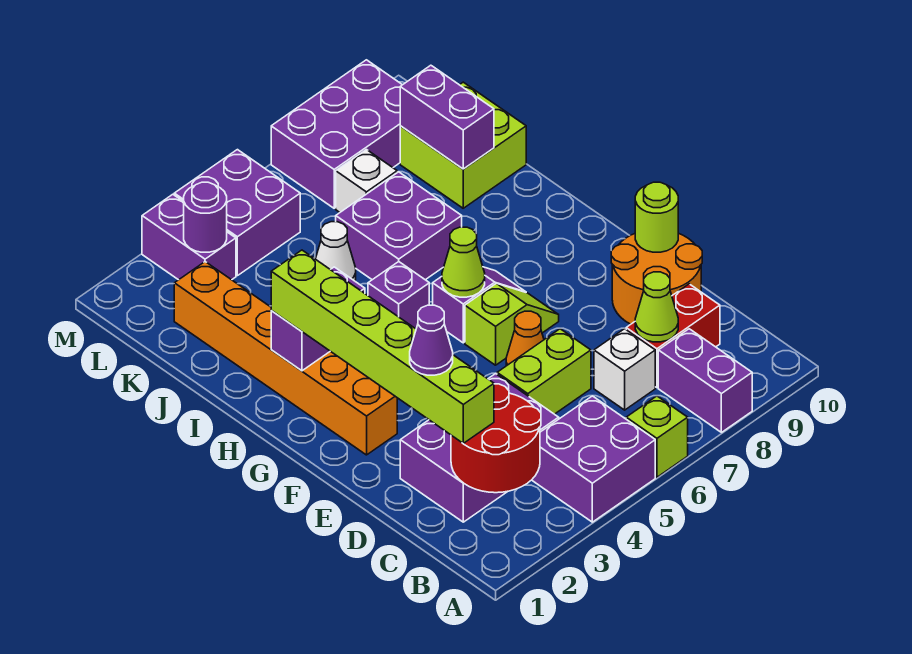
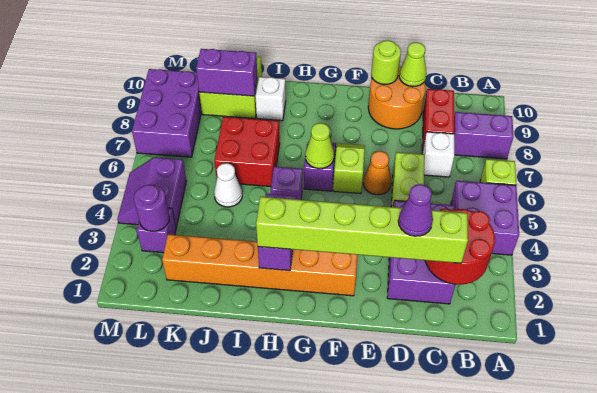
lime 1x1 cone [635,272,678,342] -> lime 1x1 cone moved to [399,42,426,87]
purple 2x2 brick [336,172,462,280] -> red 2x2 brick [214,117,280,186]
white 1x1 brick [336,150,397,212] -> white 1x1 brick moved to [256,77,286,121]
purple 1x2 brick [142,194,236,280] -> purple 1x1 brick [137,208,176,253]
purple 2x2 brick [174,150,300,276] -> purple 2x2 slope [117,157,186,227]

